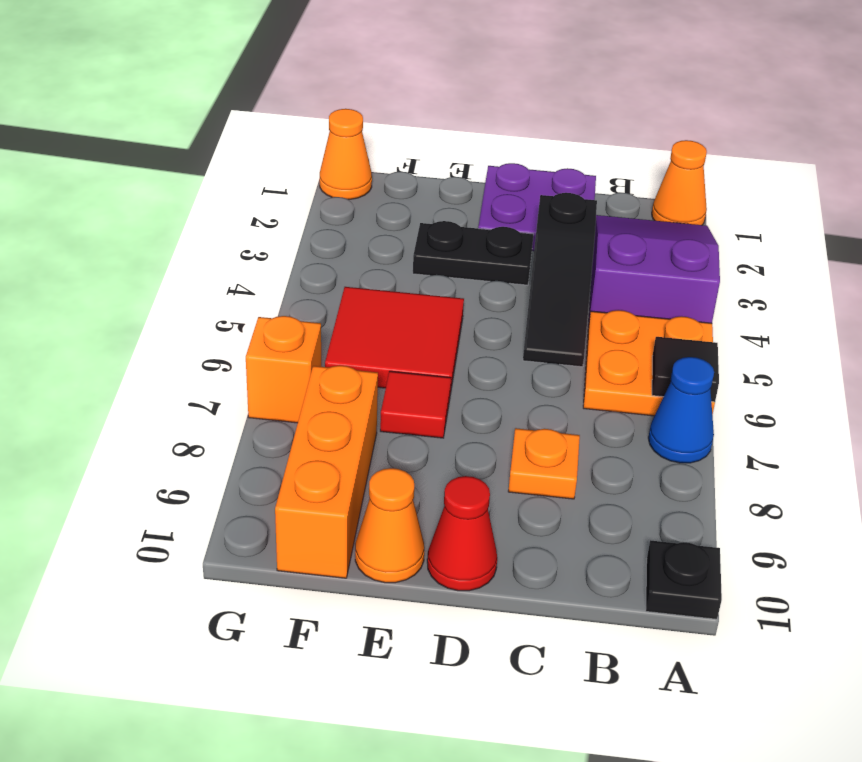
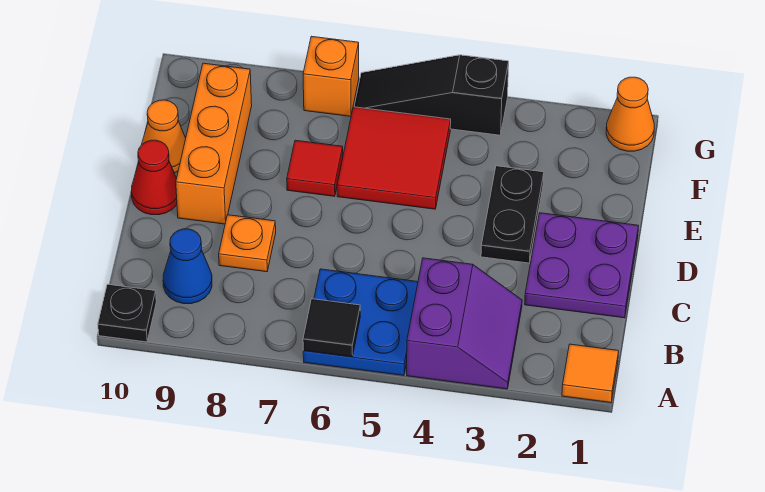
orange 1x1 cone [652,140,707,225] -> orange 1x1 tile [562,344,619,403]
purple 2x3 slope [588,215,720,326] -> purple 2x2 slope [407,258,522,389]
orange 2x2 plate [583,310,715,416] -> blue 2x2 plate [303,269,418,376]
blue 1x1 cone [648,357,714,463] -> blue 1x1 cone moved to [163,229,212,304]
black 1x3 slope [523,193,597,367] -> black 1x3 slope moved to [354,55,509,135]
orange 1x3 brick [275,366,378,578] -> orange 1x3 brick turned to [176,63,252,224]

